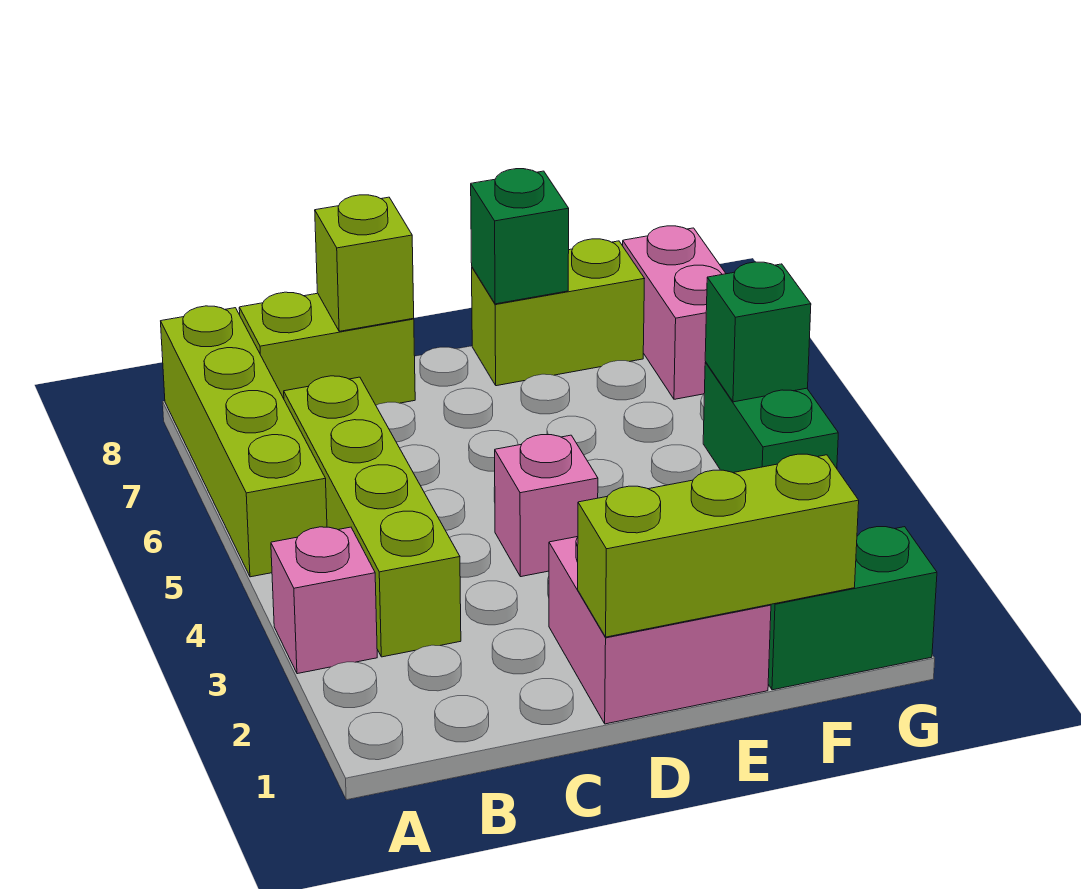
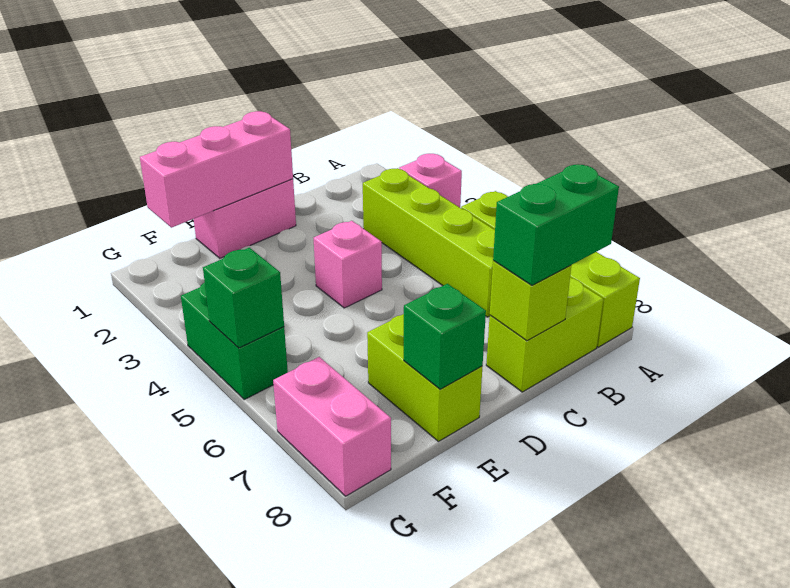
pink 2x2 brick [549,537,771,724] -> pink 1x2 brick [194,179,296,258]
lime 1x3 brick [578,454,859,637] -> pink 1x3 brick [140,111,293,228]
lime 1x2 brick [472,239,644,386] -> lime 1x2 brick turned to [367,314,482,441]
green 1x2 brick [768,527,937,690] -> green 1x2 brick moved to [493,165,619,285]

